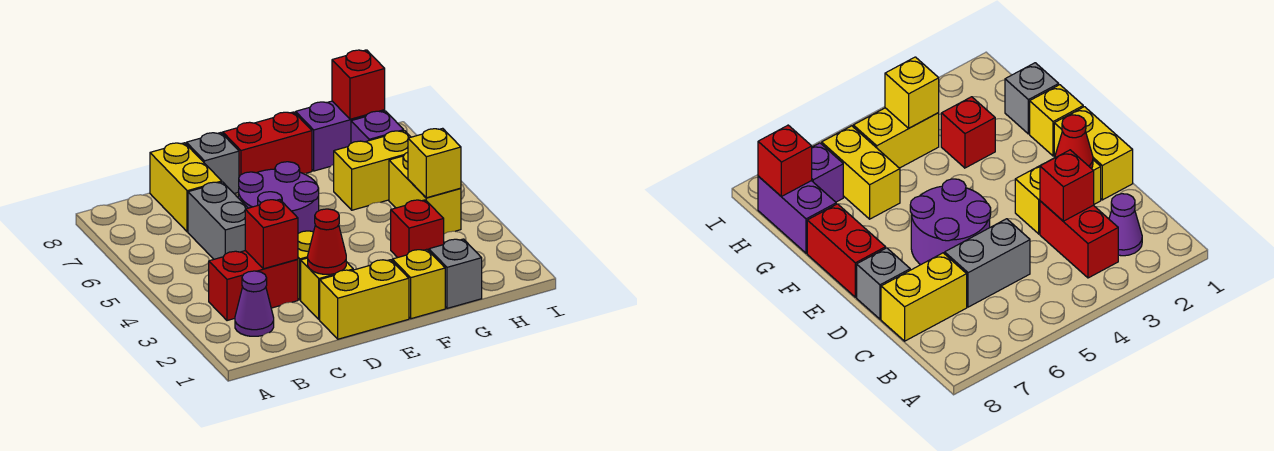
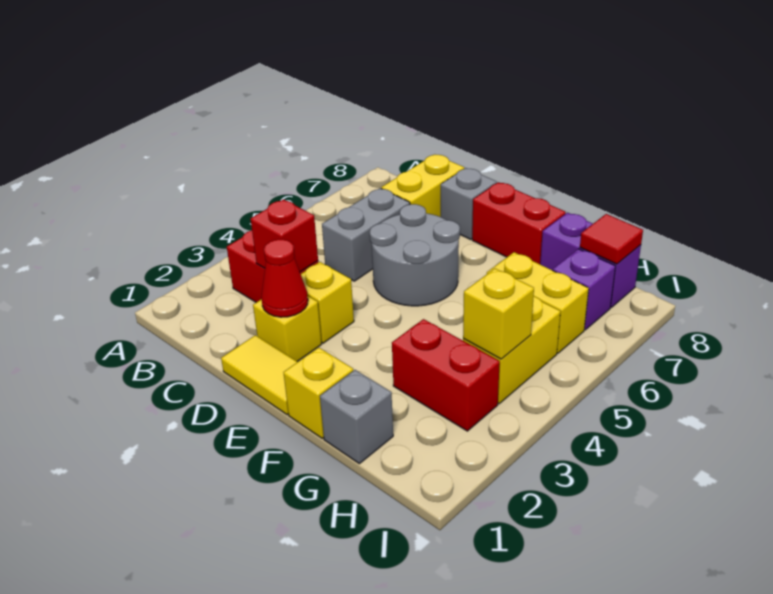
purple 1x1 cone [235,271,274,336] -> none
yellow 1x2 brick [320,260,409,339] -> yellow 1x2 tile [221,335,297,415]
purple 2x2 round brick [238,162,319,233] -> grey 2x2 round brick [370,204,460,306]
red 1x1 brick [391,200,444,258] -> red 1x2 brick [392,319,500,431]
red 1x1 brick [332,50,385,119] -> red 1x1 tile [580,214,643,264]

